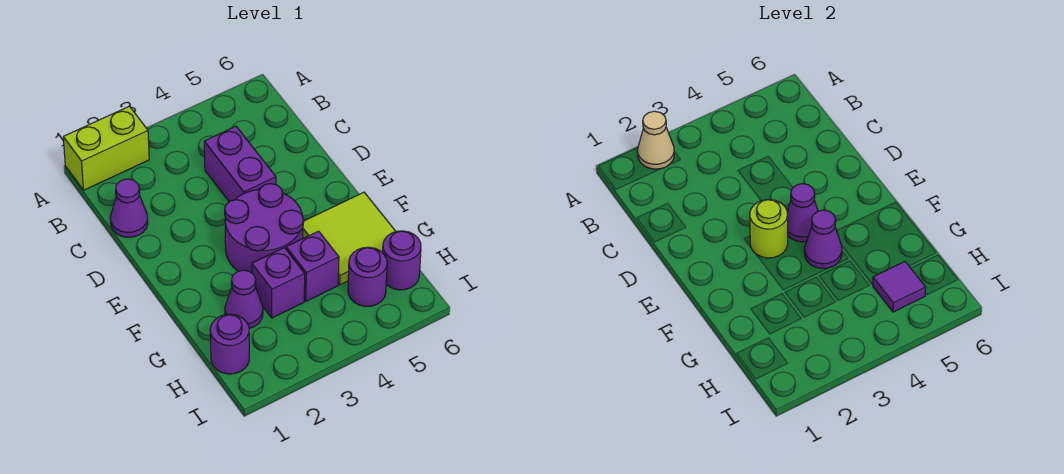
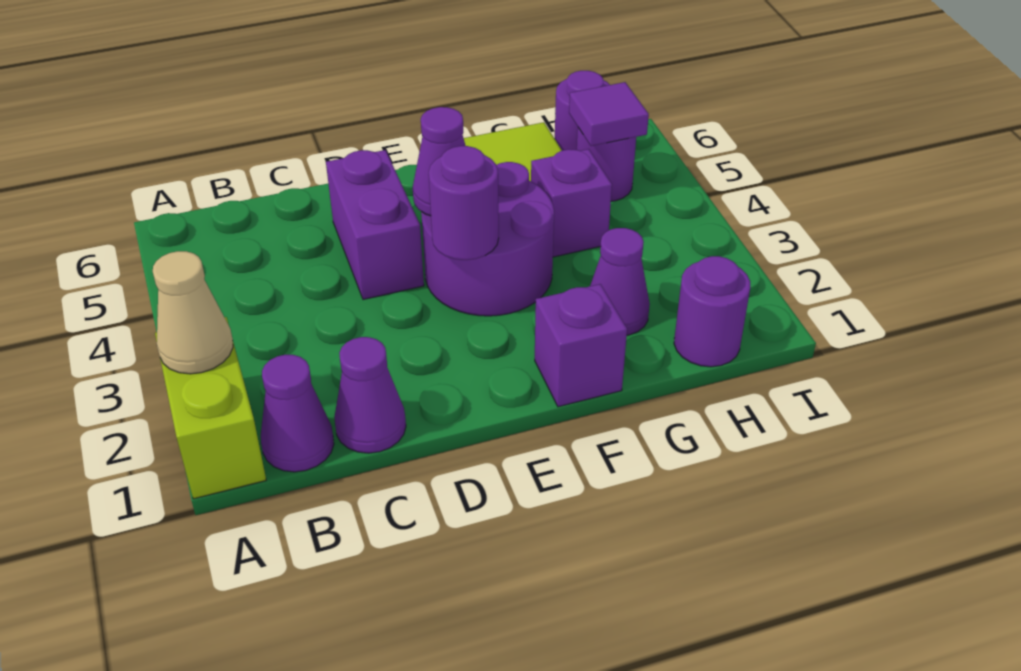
purple 1x2 brick [204,126,276,202] -> purple 1x2 brick turned to [326,150,424,300]
lime 1x1 round brick [750,200,788,258] -> purple 1x1 round brick [429,146,499,260]
purple 1x1 cone [804,210,842,268] -> purple 1x1 cone moved to [261,355,334,472]
purple 1x1 brick [252,248,305,318] -> purple 1x1 brick moved to [535,284,627,407]

